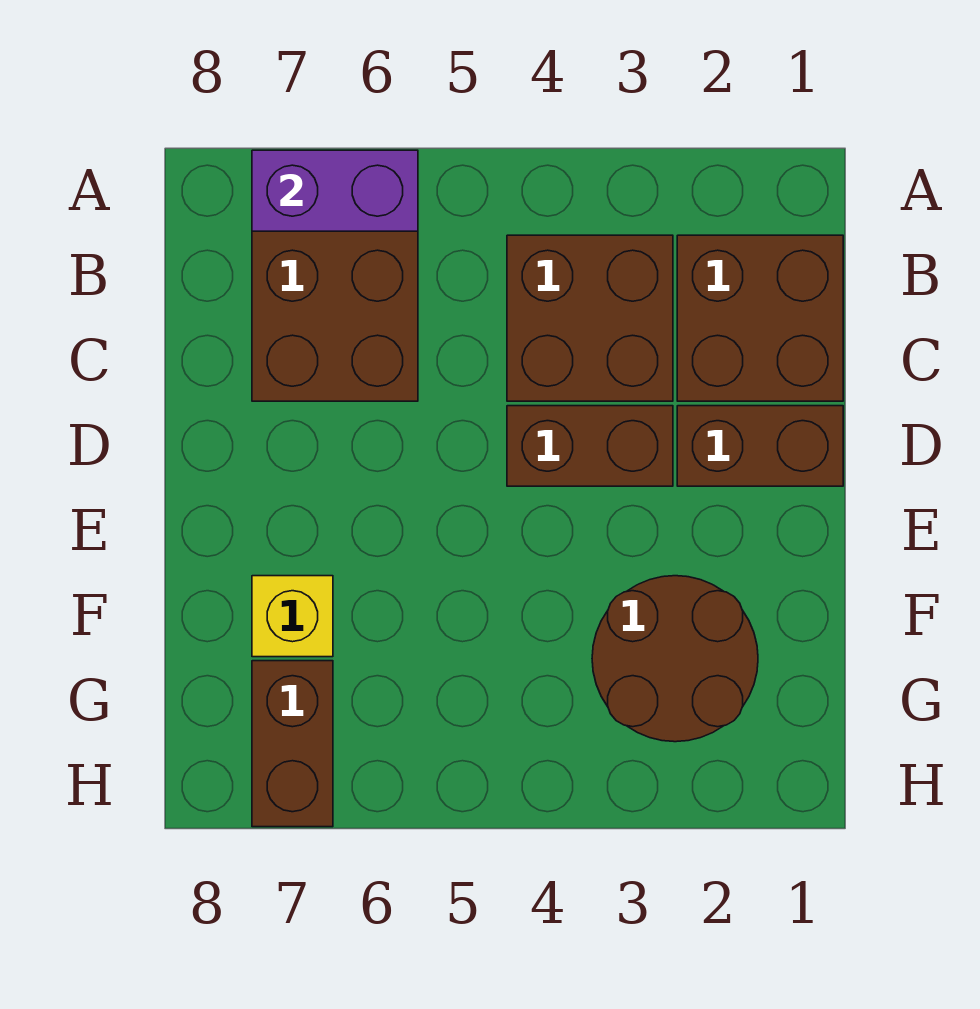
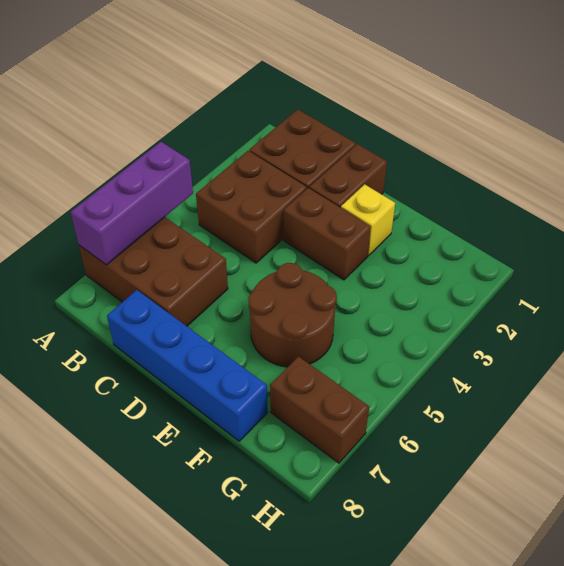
purple 1x2 brick [252,150,418,231] -> purple 1x3 brick [71,142,193,265]
none -> blue 1x4 brick [107,290,268,441]
brown 1x2 brick [507,406,673,486] -> brown 1x2 brick turned to [284,188,371,280]
brown 2x2 round brick [592,576,758,742] -> brown 2x2 round brick moved to [248,263,337,367]
yellow 1x1 brick [252,576,333,657] -> yellow 1x1 brick moved to [341,184,395,256]

